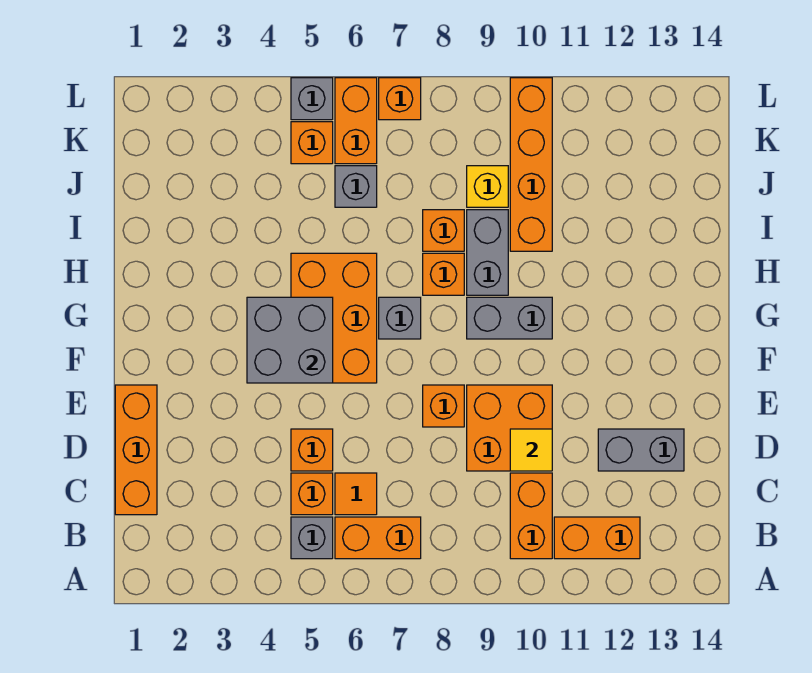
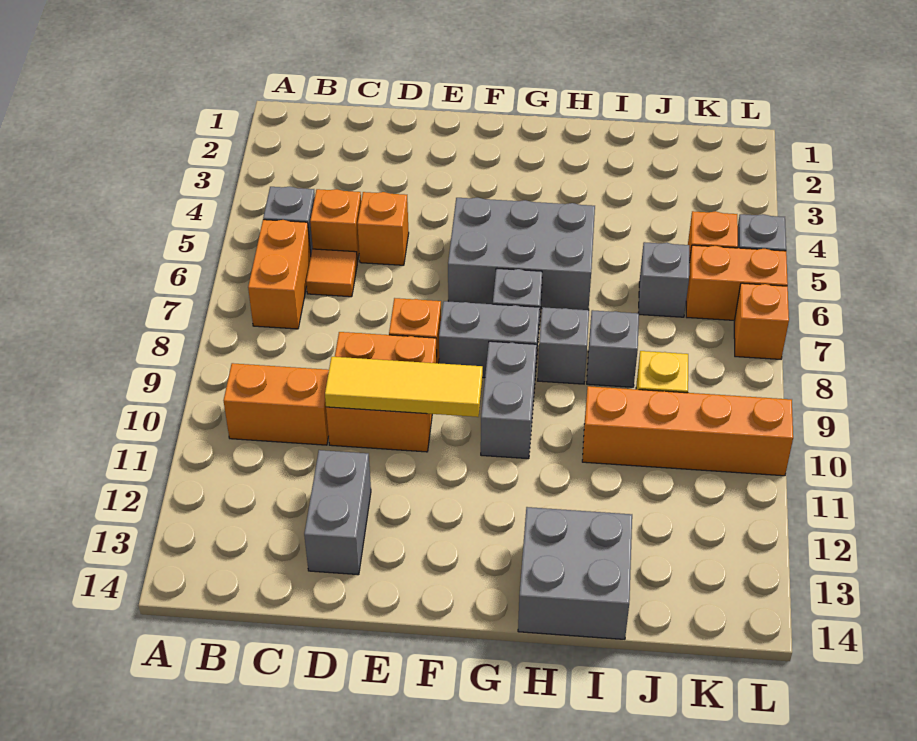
orange 1x2 brick [554,517,640,559] -> none
orange 1x3 brick [115,385,157,515] -> none
yellow 1x1 tile [510,429,552,471] -> yellow 1x3 tile [325,357,483,417]
grey 2x2 brick [247,297,333,383] -> grey 2x2 brick moved to [518,507,632,639]
orange 2x3 brick [291,253,377,383] -> grey 2x3 brick [448,197,595,310]
orange 1x1 brick [423,253,464,295] -> grey 1x1 brick [538,307,589,384]
grey 1x2 brick [467,210,508,295] -> grey 1x2 brick moved to [439,301,540,378]
orange 1x1 brick [423,210,464,251] -> grey 1x1 brick [587,310,639,387]

